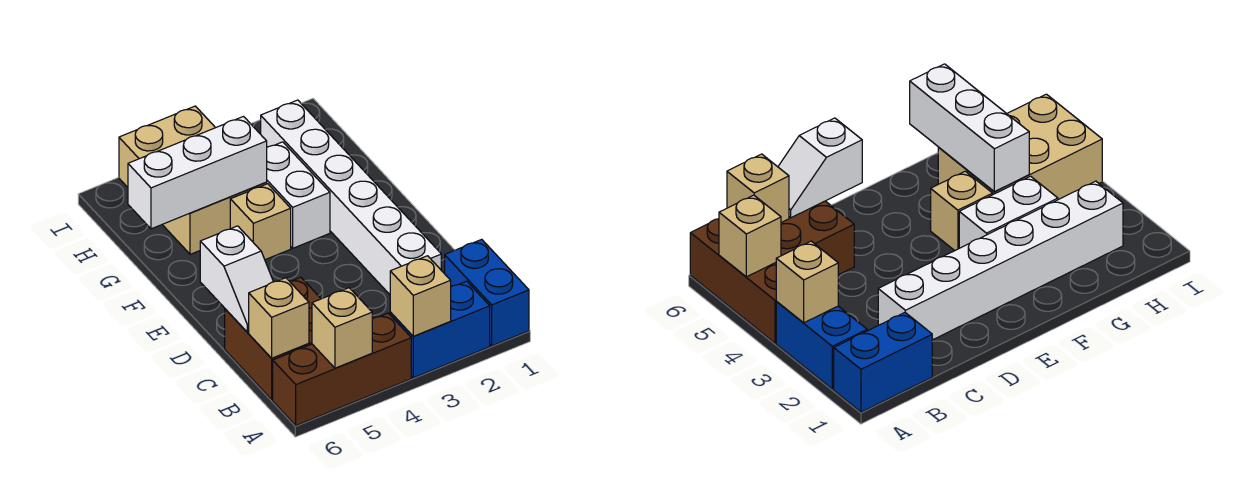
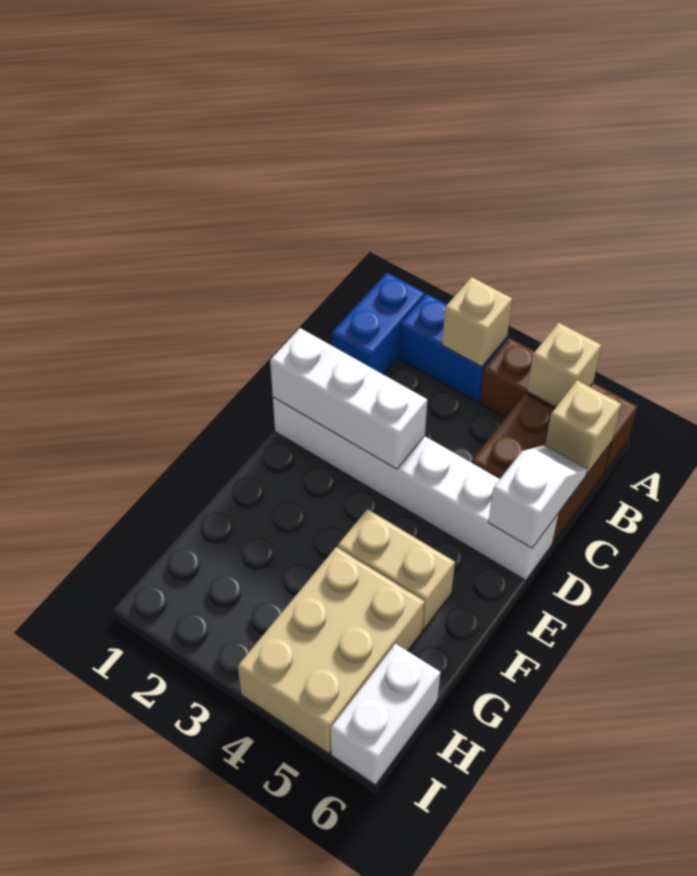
white 1x6 brick [261,100,441,295] -> white 1x6 brick turned to [273,397,559,580]
white 1x2 brick [266,142,330,248] -> white 1x2 brick moved to [331,644,441,785]
tan 1x1 brick [230,184,291,260] -> tan 1x2 brick [338,509,455,630]
white 1x3 brick [128,117,267,229] -> white 1x3 brick moved to [270,328,427,469]

